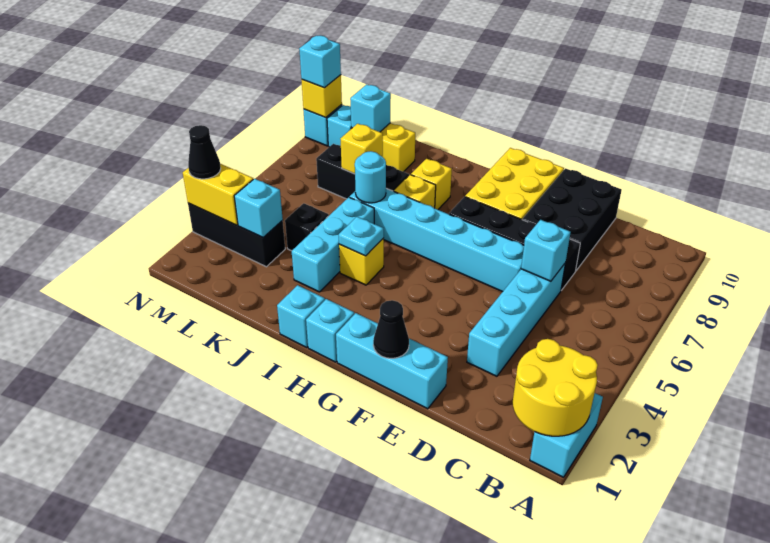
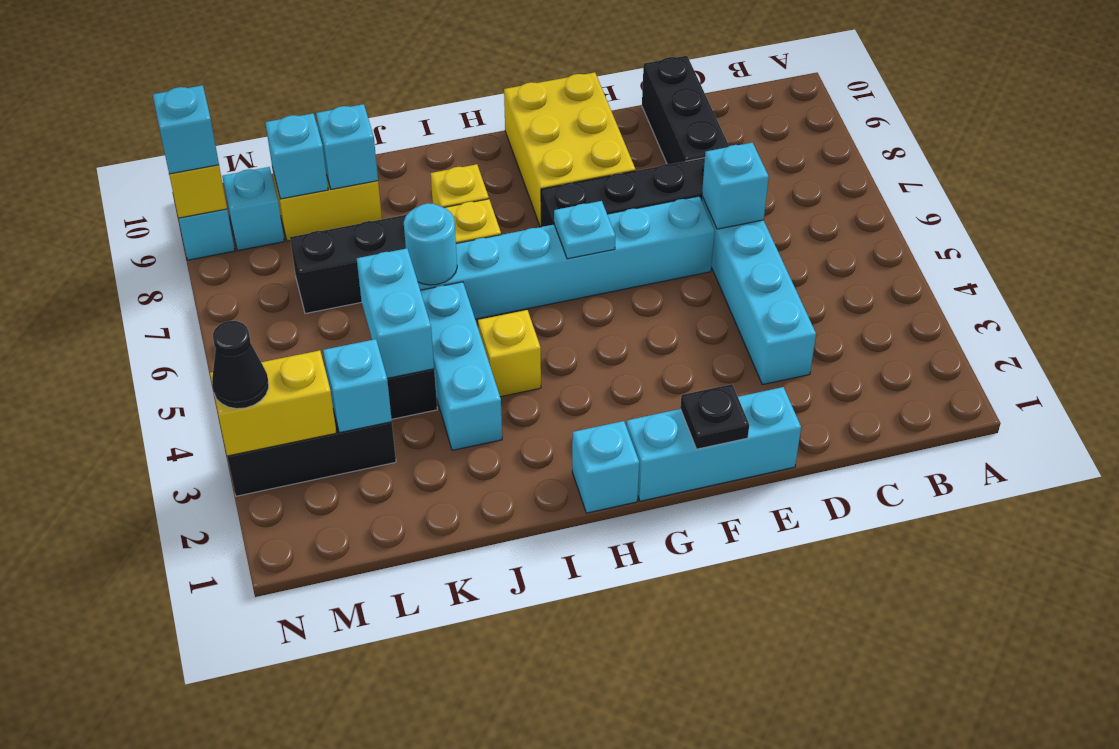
cyan 1x2 brick [530,393,603,477] -> cyan 1x2 brick moved to [357,248,434,378]
yellow 2x2 round brick [513,339,598,436] -> none
black 2x3 brick [522,168,622,271] -> black 1x3 brick [642,56,729,164]
black 1x1 cone [373,300,409,358] -> black 1x1 plate [680,384,749,449]
cyan 1x1 brick [277,285,325,348] -> cyan 1x1 brick moved to [316,104,378,189]
cyan 1x1 plate [339,217,384,256] -> cyan 1x1 plate moved to [554,201,615,259]
yellow 1x1 brick [341,124,383,174] -> none

